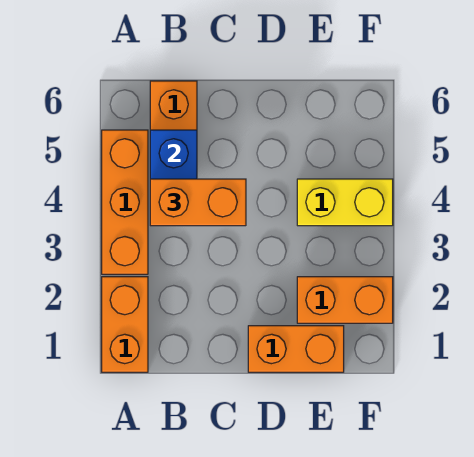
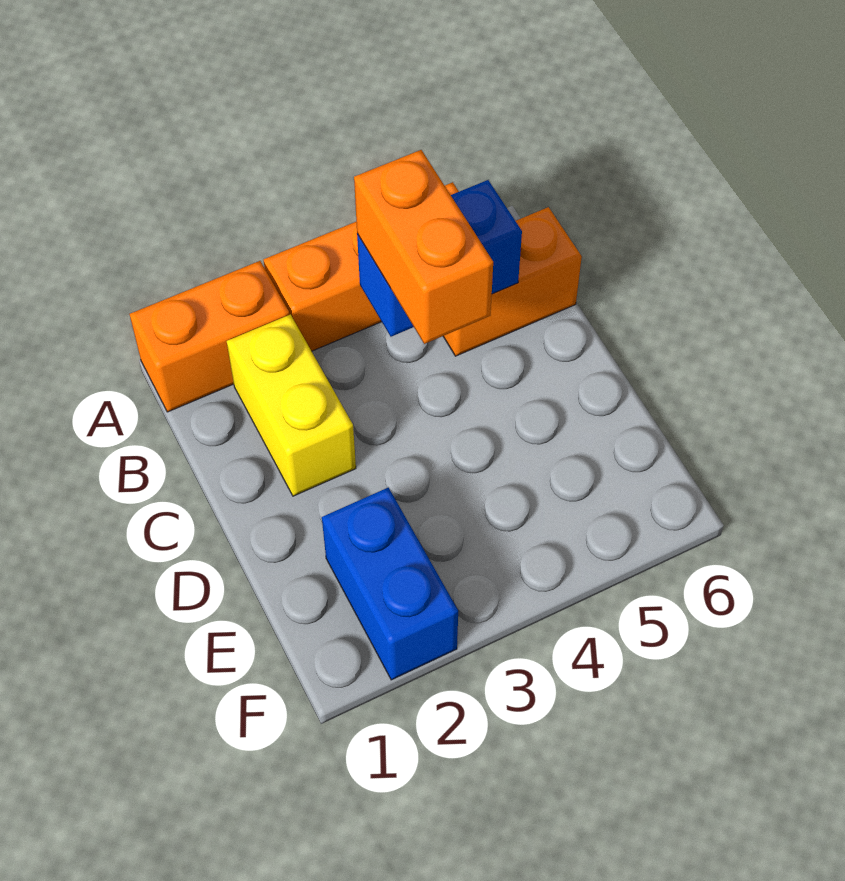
orange 1x2 brick [248,326,344,372] -> none
orange 1x2 brick [297,277,393,323] -> blue 1x2 brick [322,488,458,680]
yellow 1x2 brick [297,179,393,226] -> yellow 1x2 brick moved to [227,314,356,496]

